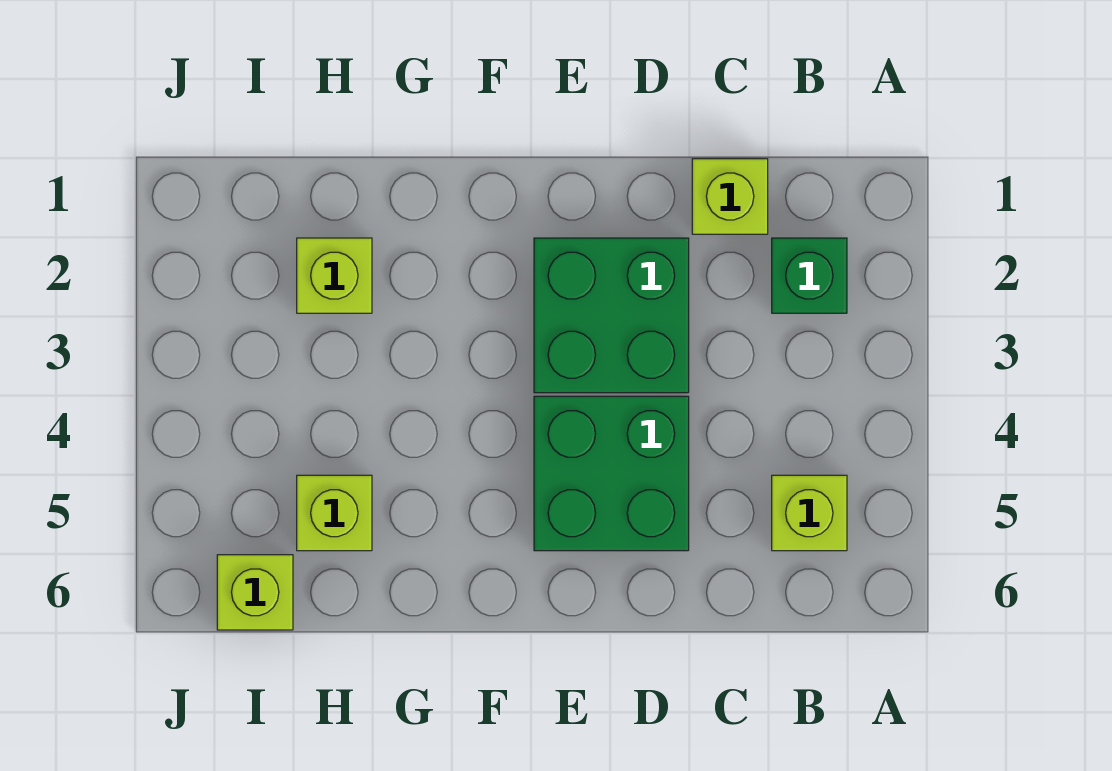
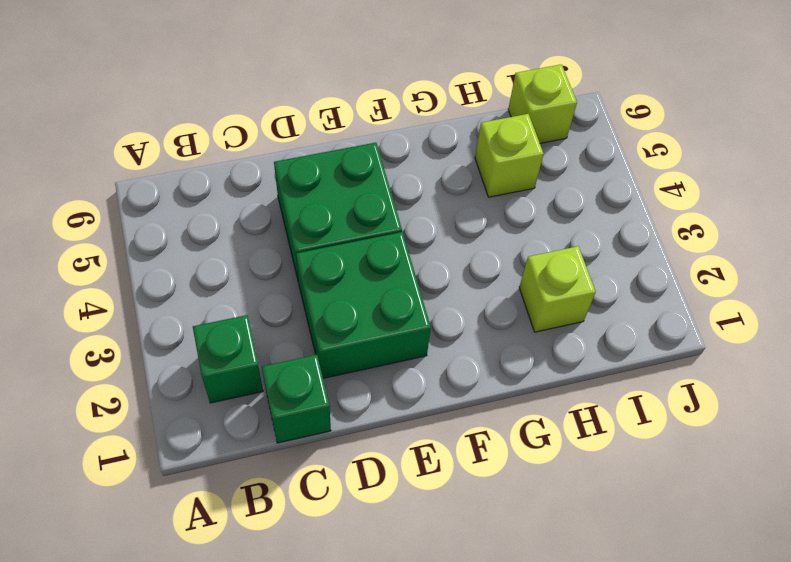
lime 1x1 brick [772,475,847,551] -> none
lime 1x1 brick [692,159,768,234] -> green 1x1 brick [262,355,331,443]

